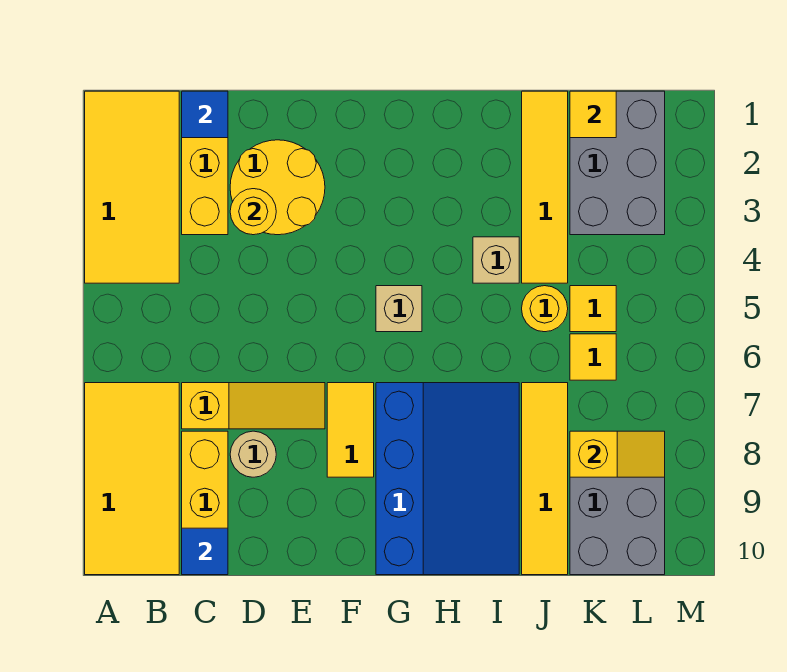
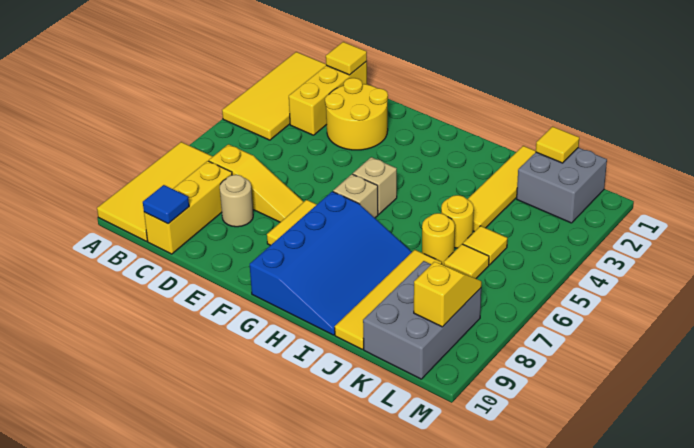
blue 1x1 tile [182,91,228,138] -> yellow 1x1 tile [326,42,367,75]
yellow 1x1 round brick [230,189,276,235] -> yellow 1x1 round brick moved to [422,213,455,265]
tan 1x1 brick [473,237,519,283] -> tan 1x1 brick moved to [333,174,378,218]
grey 2x3 brick [570,91,665,235] -> grey 2x2 brick [517,148,607,223]
yellow 1x2 slope [570,431,665,477] -> yellow 1x2 slope turned to [414,262,482,327]

